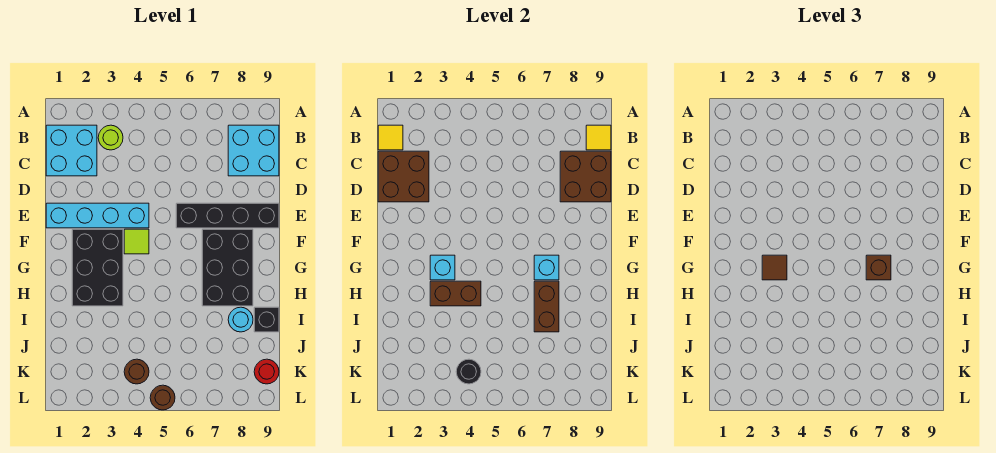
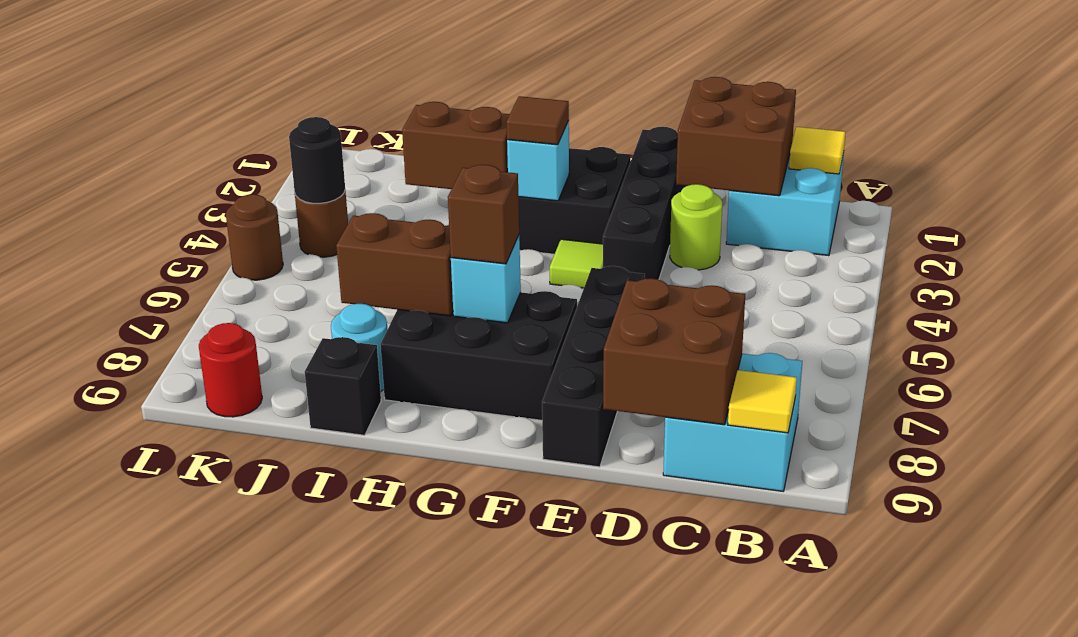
lime 1x1 round brick [98,125,123,150] -> lime 1x1 round brick moved to [670,184,722,270]
cyan 1x4 brick [46,203,149,228] -> black 1x4 brick [603,127,686,280]
brown 1x2 brick [430,281,481,306] -> brown 1x2 brick turned to [402,102,510,189]

